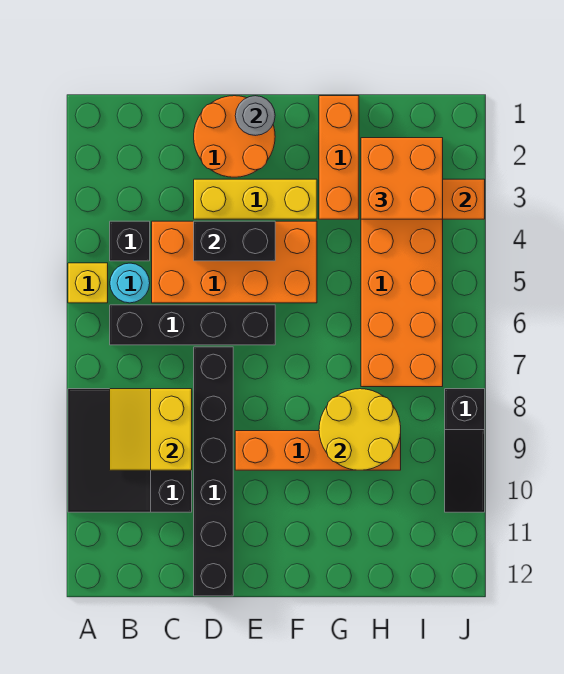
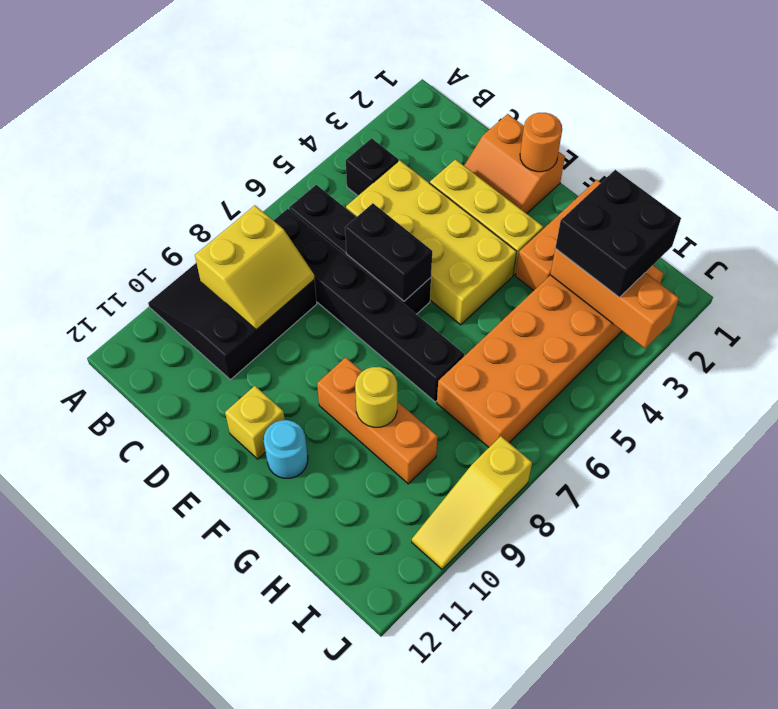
yellow 1x1 brick [68,263,108,303] -> yellow 1x1 brick moved to [225,386,285,459]
cyan 1x1 round brick [110,263,150,303] -> cyan 1x1 round brick moved to [264,420,308,478]
yellow 2x2 slope [110,389,192,470] -> yellow 2x2 slope turned to [195,205,314,330]
orange 2x4 brick [152,221,317,303] -> yellow 2x4 brick [346,160,516,325]
orange 2x2 round brick [194,96,275,177] -> orange 2x2 slope [464,114,565,214]
black 1x2 brick [194,221,275,261] -> black 1x2 brick moved to [345,203,432,301]
black 1x6 brick [194,347,233,596] -> black 1x6 brick turned to [273,209,464,402]
grey 1x1 round brick [235,96,275,136] -> orange 1x1 round brick [520,113,562,172]
orange 1x4 brick [235,431,401,470] -> orange 1x3 brick [317,357,438,484]
yellow 2x2 round brick [319,389,401,470] -> yellow 1x1 round brick [355,367,397,427]
orange 2x2 brick [361,138,443,219] -> black 2x2 brick [555,170,681,297]
black 1x3 slope [445,389,485,512] -> yellow 1x3 slope [412,436,532,569]

